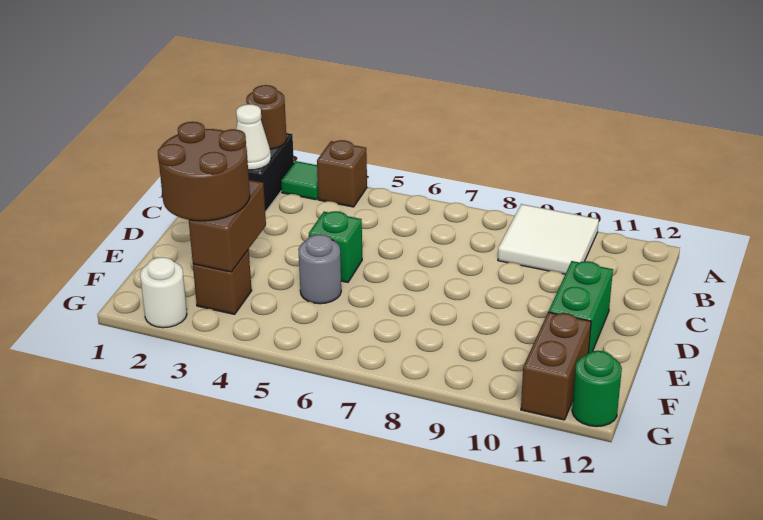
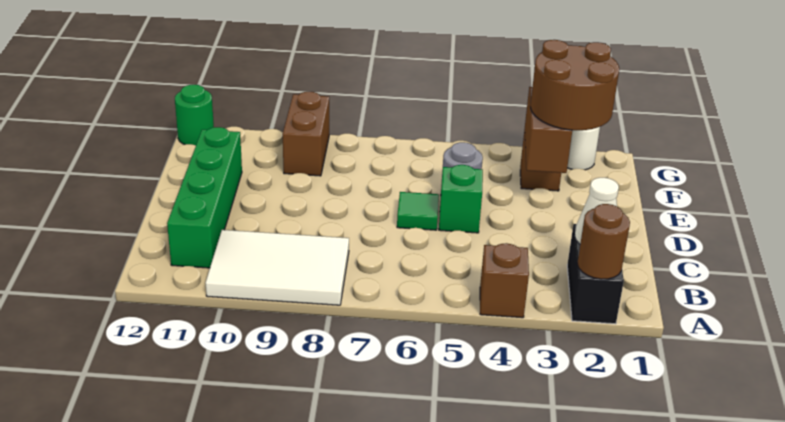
green 1x1 tile [281,161,318,200] -> green 1x1 tile moved to [397,192,439,230]
white 2x2 tile [498,204,599,274] -> white 2x3 tile [206,230,349,305]
green 1x2 brick [549,261,613,353] -> green 1x4 brick [167,127,242,268]
brown 1x2 brick [521,312,591,420] -> brown 1x2 brick moved to [283,92,329,176]

